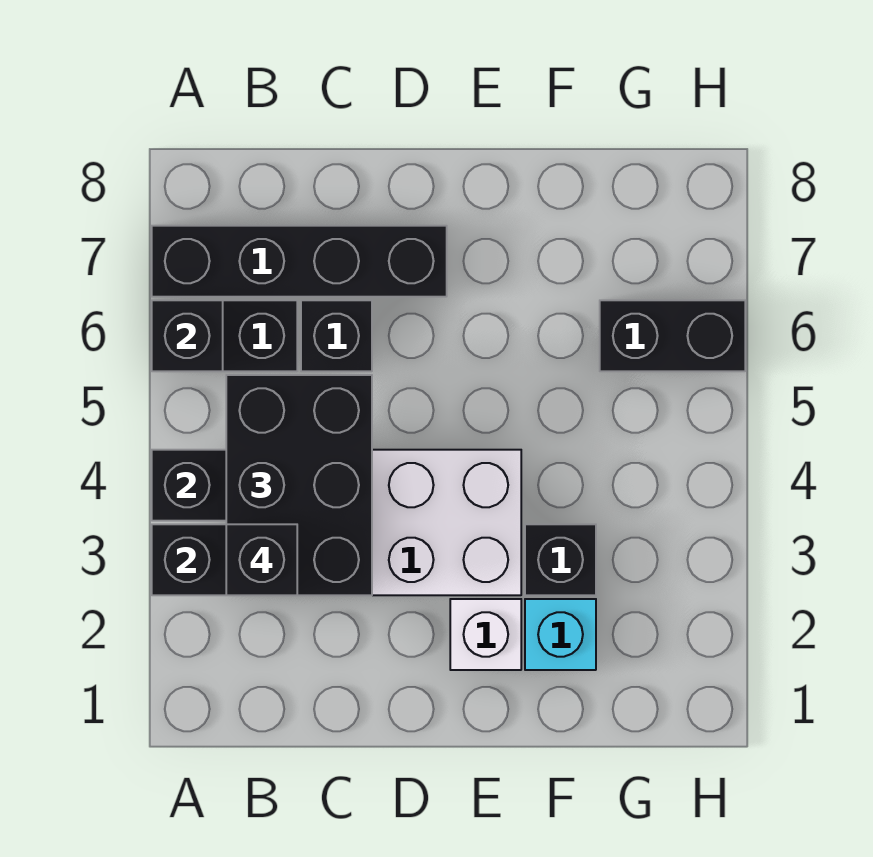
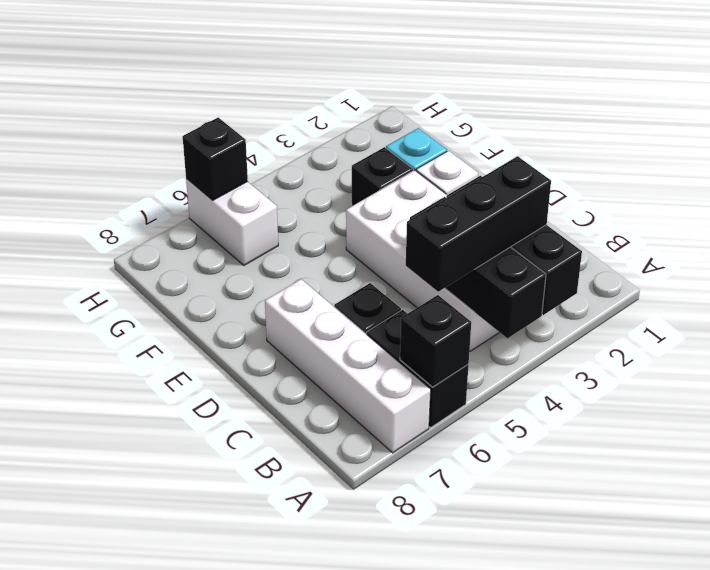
black 1x4 brick [152,226,447,297] -> white 1x4 brick [265,279,431,453]
black 2x3 brick [226,375,372,595] -> black 1x3 brick [406,156,551,292]
black 1x1 brick [226,524,297,595] -> black 1x1 brick moved to [183,118,248,200]
black 1x2 brick [600,300,745,371] -> white 1x2 brick [186,179,278,265]

